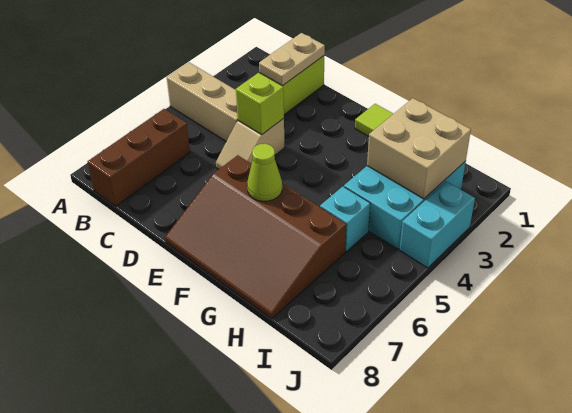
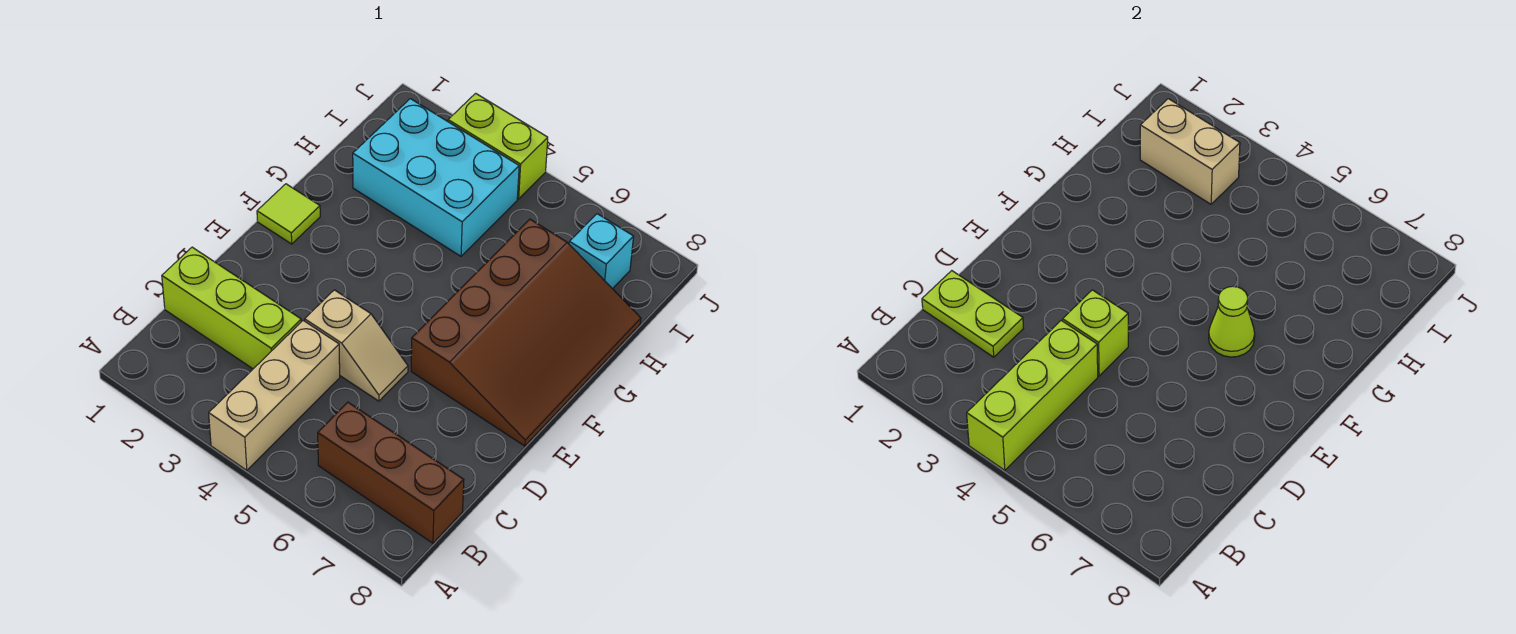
none -> lime 1x3 brick [967,320,1098,470]
tan 1x2 plate [259,33,325,86] -> lime 1x2 plate [922,271,1024,357]
tan 2x2 brick [367,98,471,199] -> tan 1x2 brick [1140,99,1240,204]
cyan 1x1 brick [320,186,370,252] -> cyan 1x1 brick moved to [569,214,634,289]
cyan 1x2 brick [400,181,475,268] -> lime 1x2 brick [448,93,548,199]

